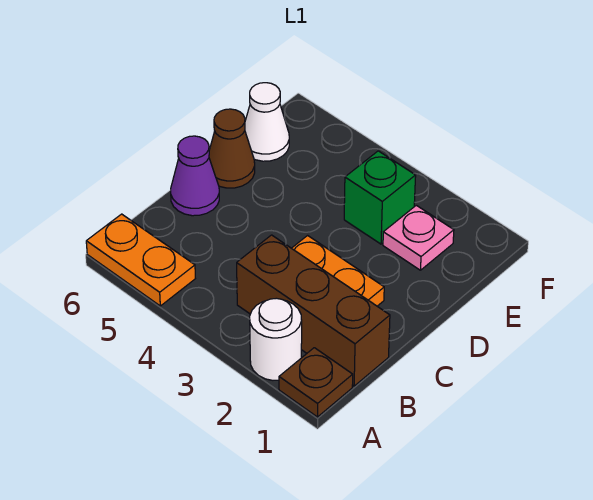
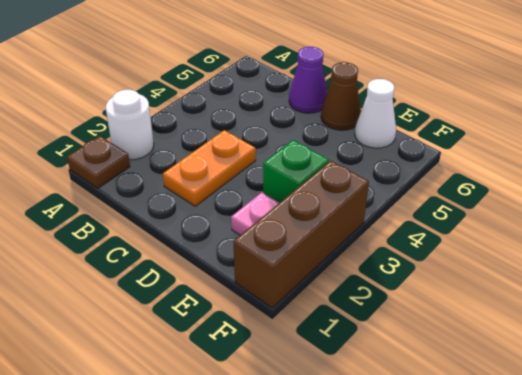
orange 1x2 plate [86,214,195,306] -> none
brown 1x3 brick [237,235,390,386] -> brown 1x3 brick moved to [233,161,369,308]

